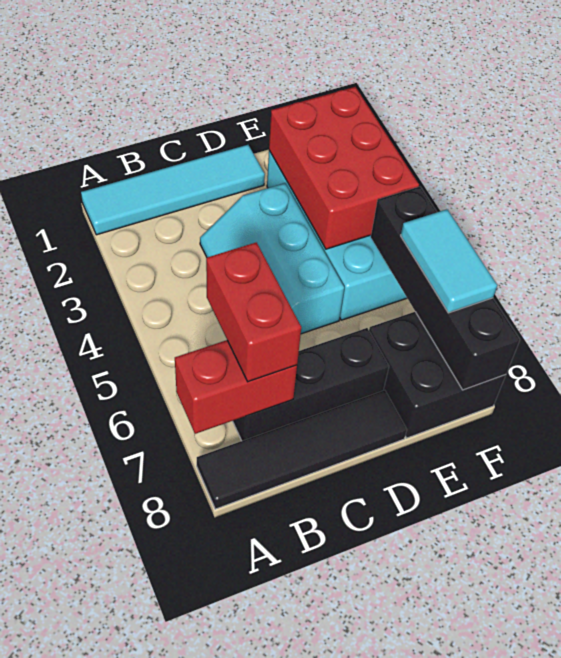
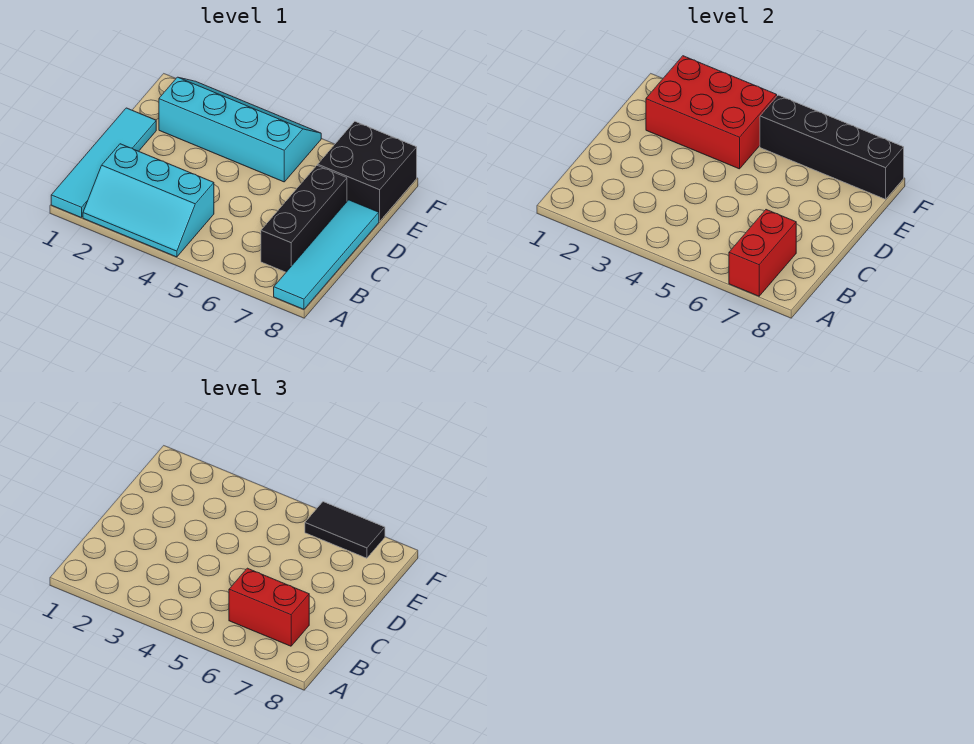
black 1x4 tile [197,390,407,509] -> cyan 1x4 tile [274,200,379,309]
cyan 2x3 slope [200,183,344,334] -> cyan 2x3 slope moved to [83,144,214,257]
cyan 1x2 tile [401,209,497,313] -> black 1x2 tile [305,502,385,558]

